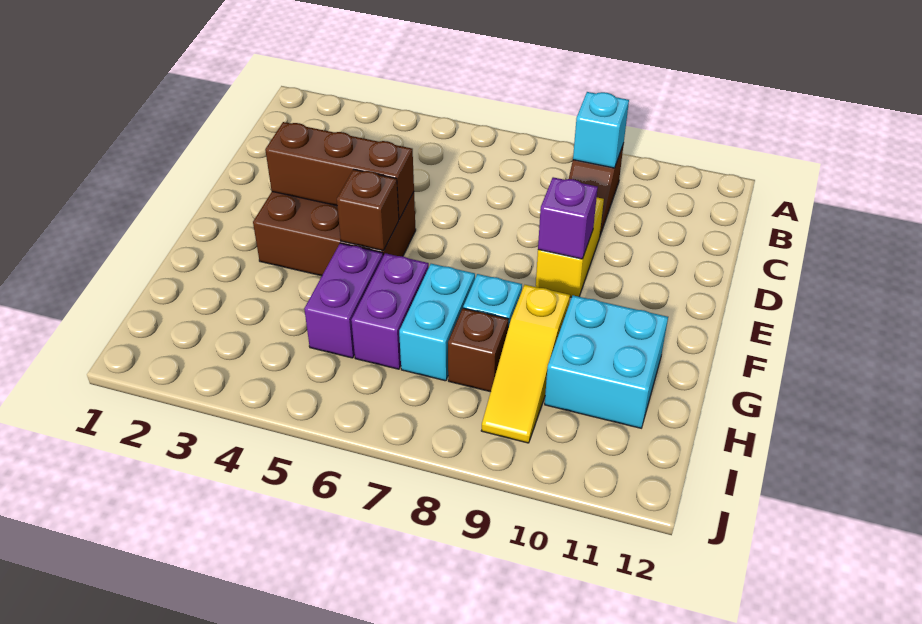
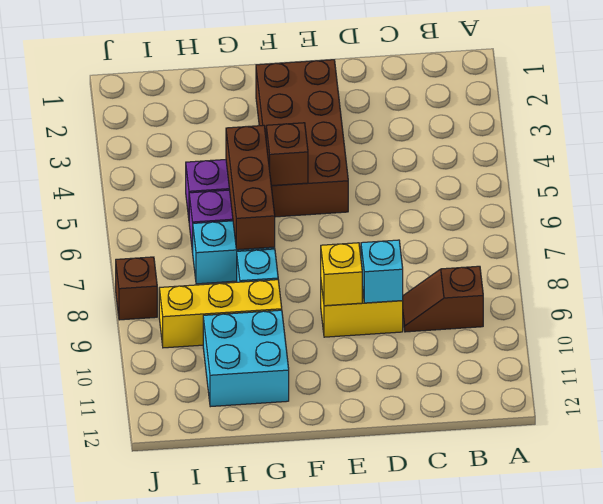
cyan 1x1 brick [573,92,629,168] -> cyan 1x1 brick moved to [361,240,403,303]
brown 2x3 brick [253,192,416,276] -> brown 2x4 brick [256,60,348,217]
brown 1x3 brick [265,122,414,219] -> brown 1x3 brick moved to [226,125,275,250]
purple 1x1 brick [538,177,598,259] -> yellow 1x1 brick [321,243,362,306]
yellow 1x3 slope [481,285,570,443] -> yellow 1x3 brick [159,280,282,348]
brown 1x1 brick [448,308,508,392] -> brown 1x1 brick moved to [116,257,157,320]

